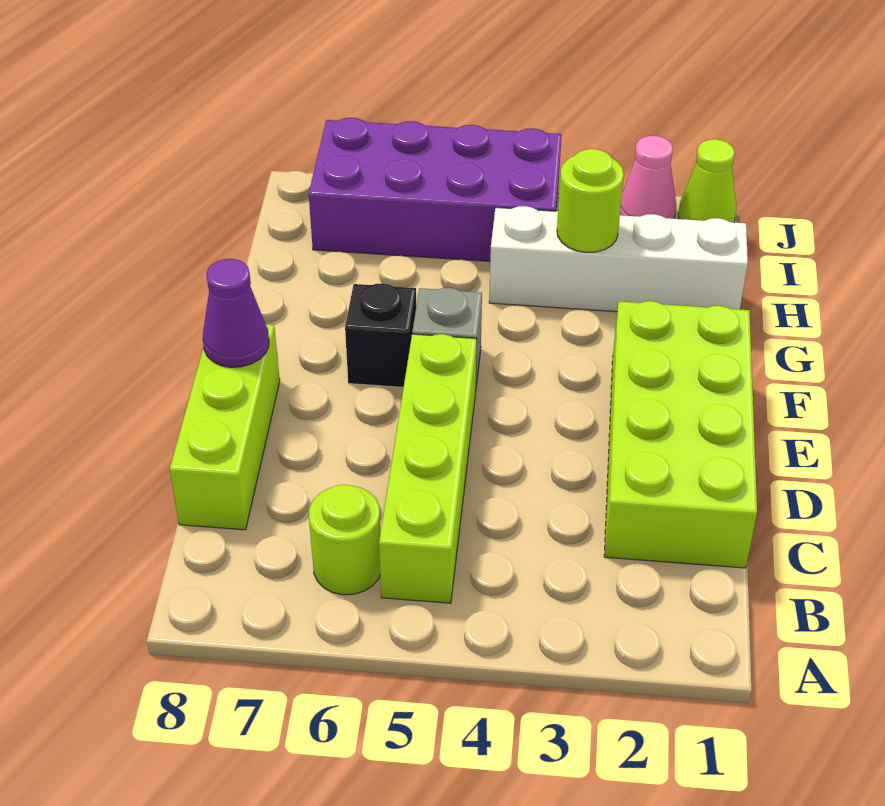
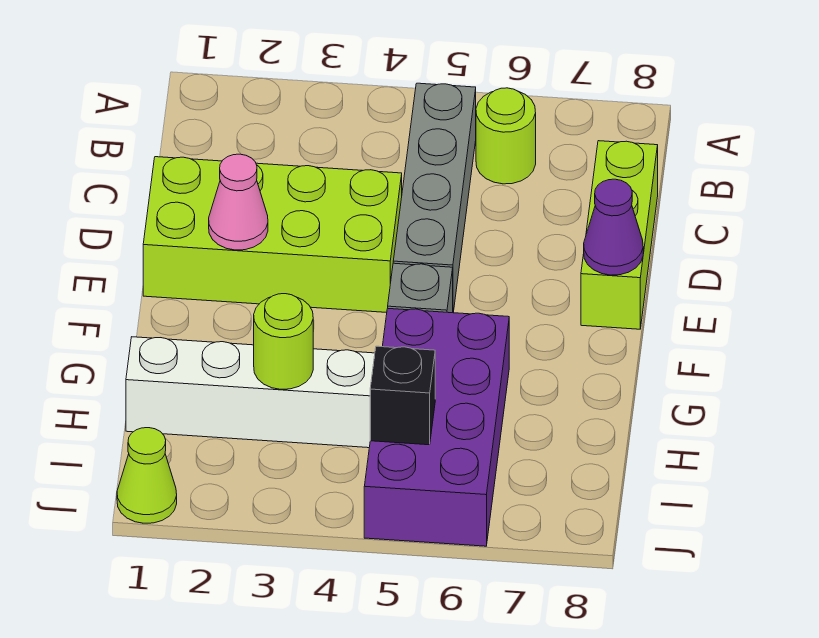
lime 1x4 brick [379,334,477,603] -> grey 1x4 brick [393,83,476,312]
lime 2x4 brick [604,301,757,568] -> lime 2x4 brick turned to [143,157,402,312]
black 1x1 brick [345,283,416,387] -> black 1x1 brick moved to [370,346,435,445]
purple 2x4 brick [309,118,562,261] -> purple 2x4 brick turned to [364,308,509,546]
pink 1x1 cone [620,136,676,219] -> pink 1x1 cone moved to [209,154,268,250]

